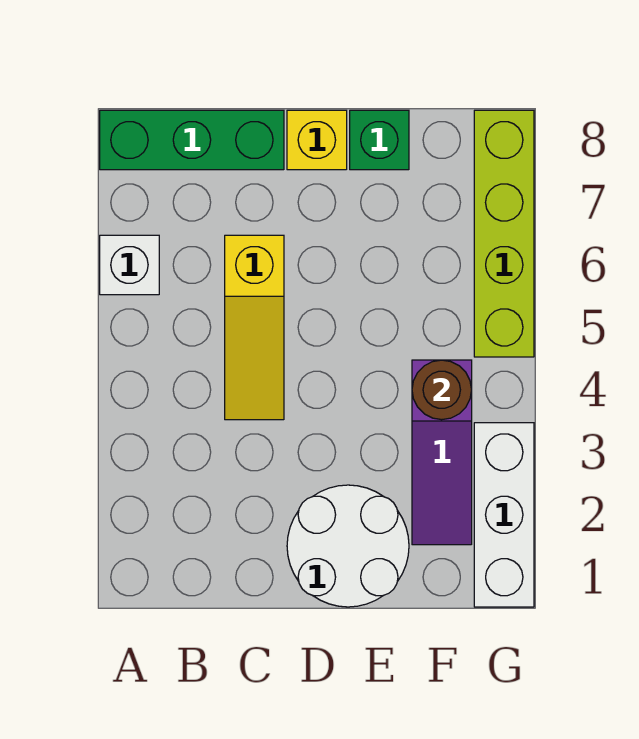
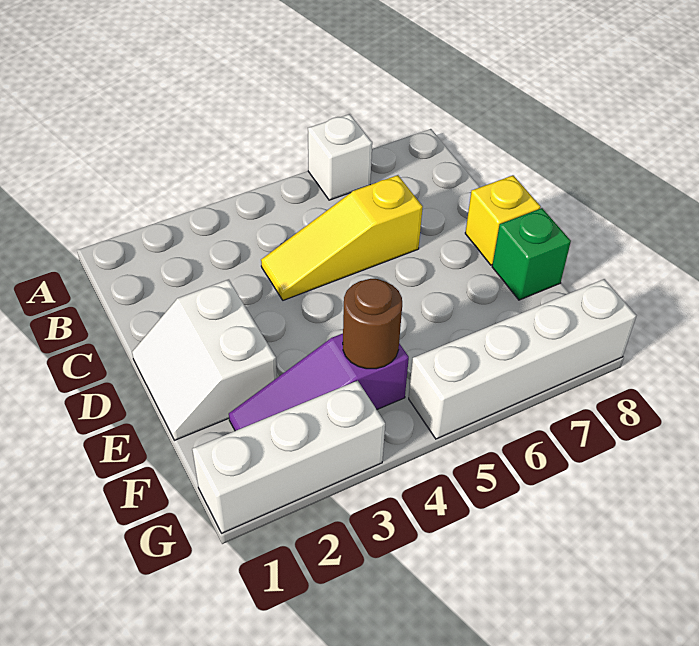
green 1x3 brick [100,110,284,170] -> none
white 2x2 round brick [287,485,409,607] -> white 2x2 slope [132,280,277,440]
lime 1x4 brick [474,110,534,357] -> white 1x4 brick [409,279,636,439]

